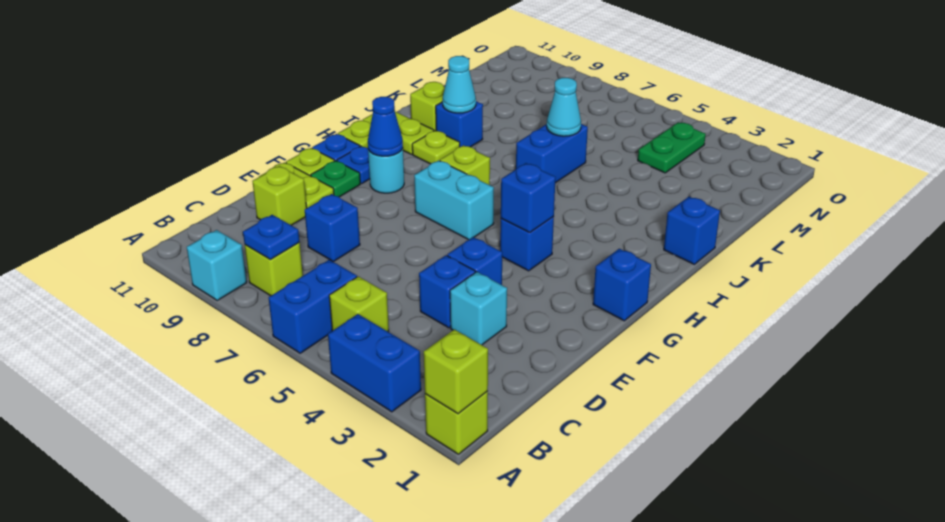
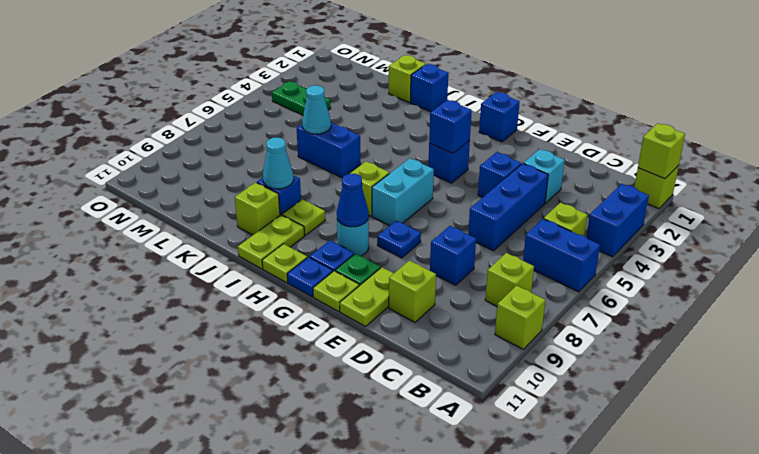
cyan 1x1 brick [187,230,247,300] -> lime 1x1 brick [495,286,546,349]
blue 1x1 plate [243,215,299,260] -> blue 1x1 plate moved to [377,221,421,258]
blue 1x1 brick [419,255,475,328] -> blue 1x3 brick [468,164,548,251]
none -> lime 1x1 brick [389,55,426,102]

